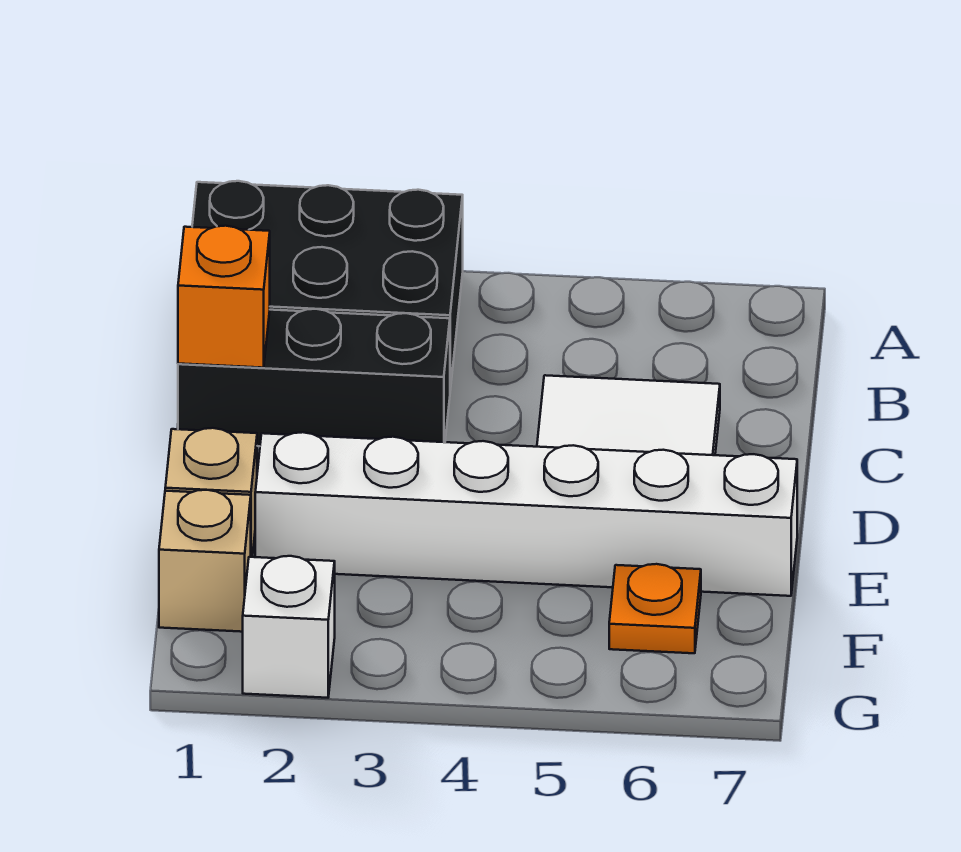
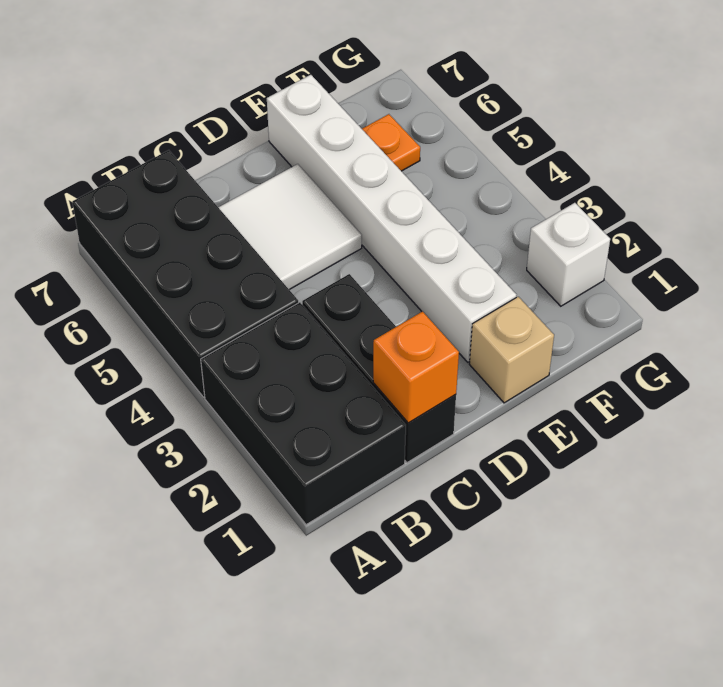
none -> black 2x4 brick [72,150,298,397]
tan 1x1 brick [159,490,251,632] -> none

